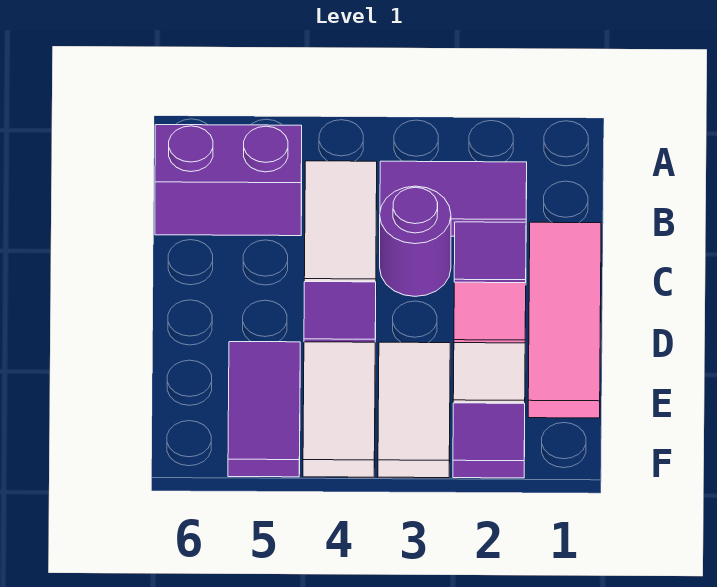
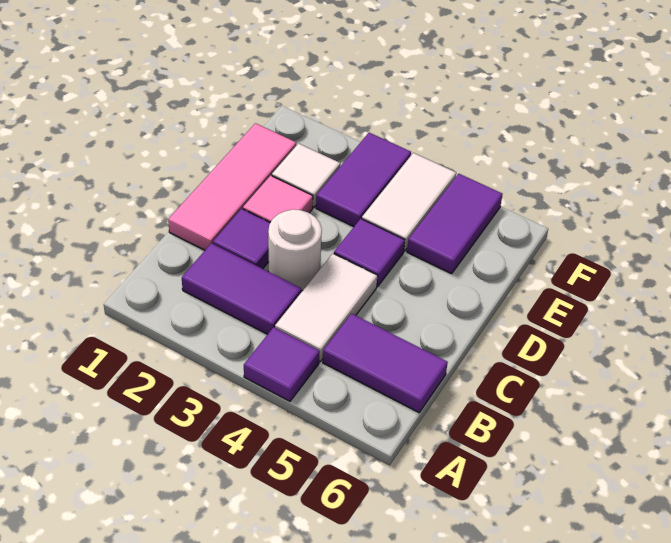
purple 1x2 brick [155,125,302,236] -> purple 1x2 tile [323,314,448,412]
purple 1x1 round brick [380,186,451,296] -> white 1x1 round brick [268,209,322,291]
white 1x2 tile [378,342,450,478] -> purple 1x2 tile [316,133,411,227]
purple 1x1 tile [453,403,525,478] -> purple 1x1 tile moved to [244,327,320,401]

